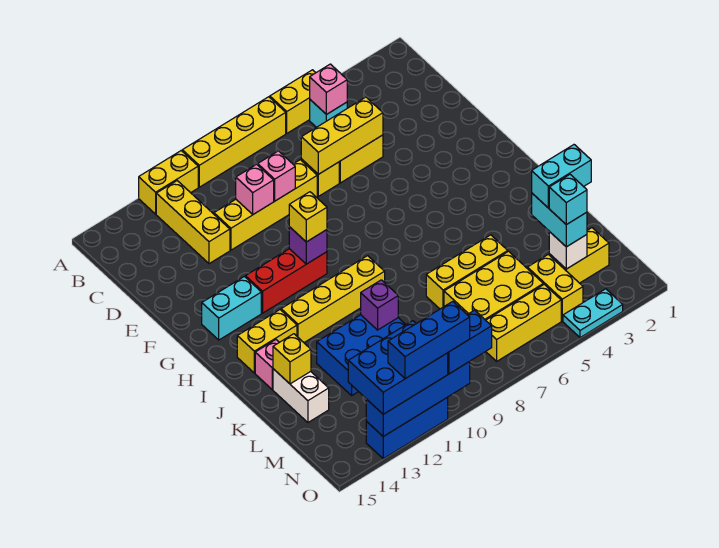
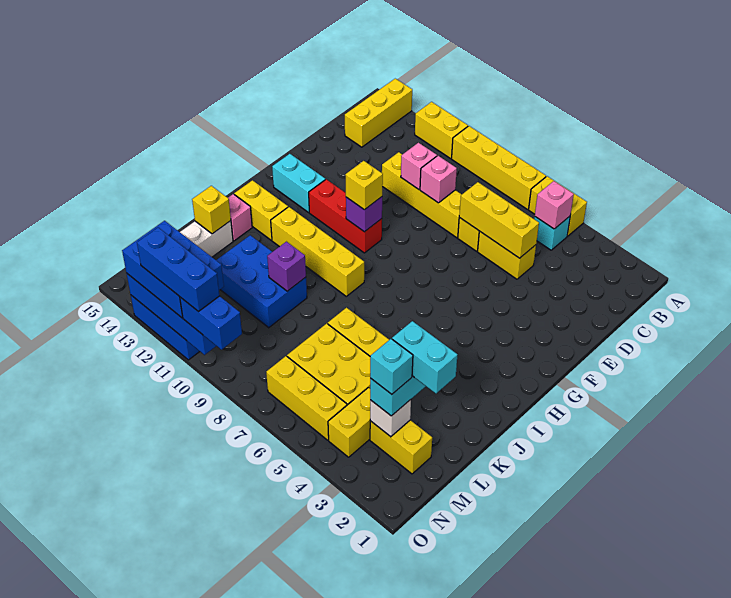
yellow 1x3 brick [156,181,230,264] -> yellow 1x3 brick moved to [345,79,412,147]
cyan 1x2 plate [563,289,623,338] -> none

